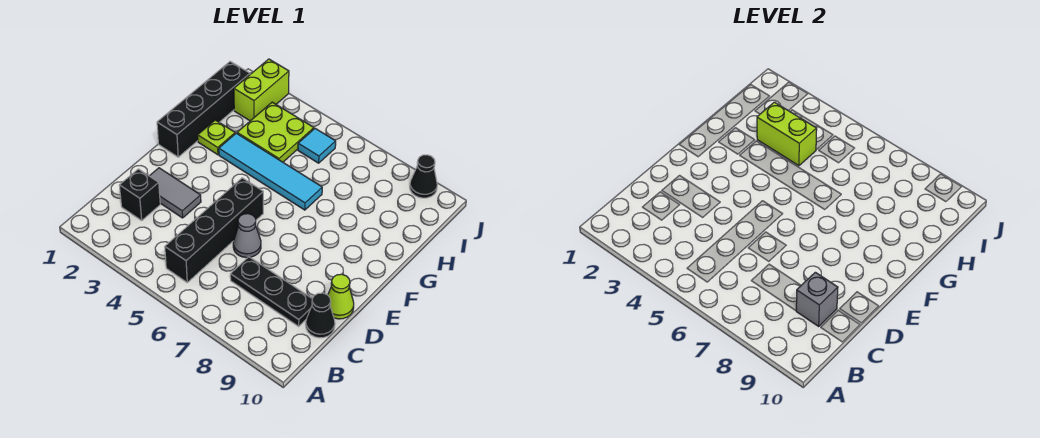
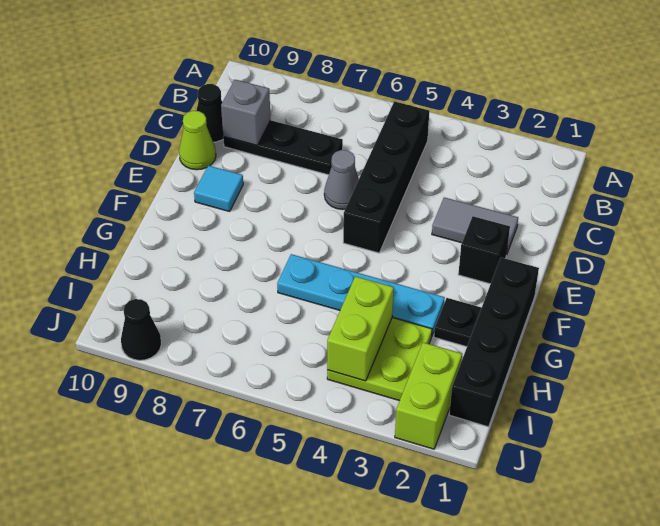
black 1x1 brick [119,169,160,220] -> black 1x1 brick moved to [458,216,510,284]
lime 1x1 plate [198,120,235,155] -> black 1x1 plate [434,298,482,347]
cyan 1x4 tile [219,133,322,210] -> cyan 1x4 plate [277,254,445,336]
lime 1x2 brick [757,102,817,166] -> lime 1x2 brick turned to [327,276,394,381]
cyan 1x1 tile [298,129,336,163] -> cyan 1x1 tile moved to [194,166,243,212]

